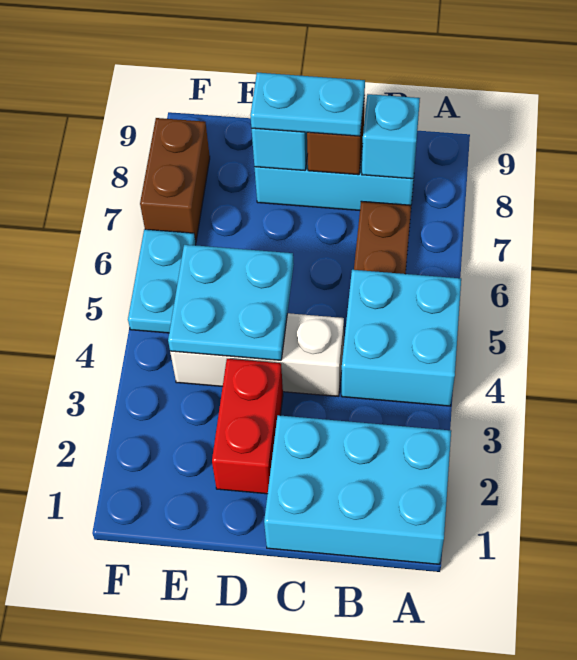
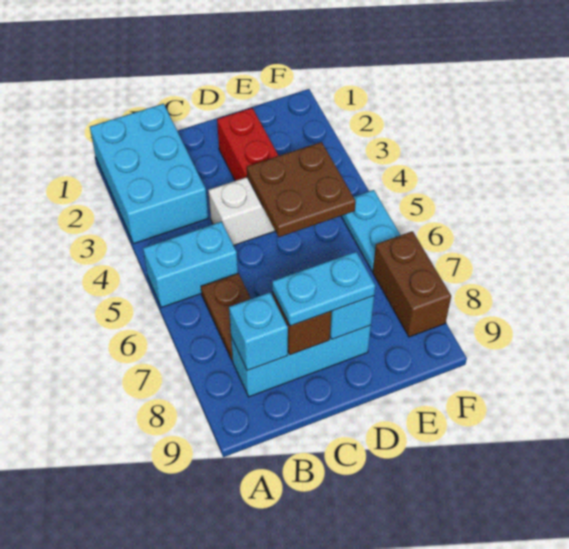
cyan 2x3 brick [264,415,451,564] -> cyan 2x3 brick turned to [90,104,208,244]
cyan 2x2 brick [342,270,461,406] -> cyan 1x2 brick [143,222,238,308]
cyan 2x2 plate [168,245,294,360] -> brown 2x2 plate [247,142,356,237]

